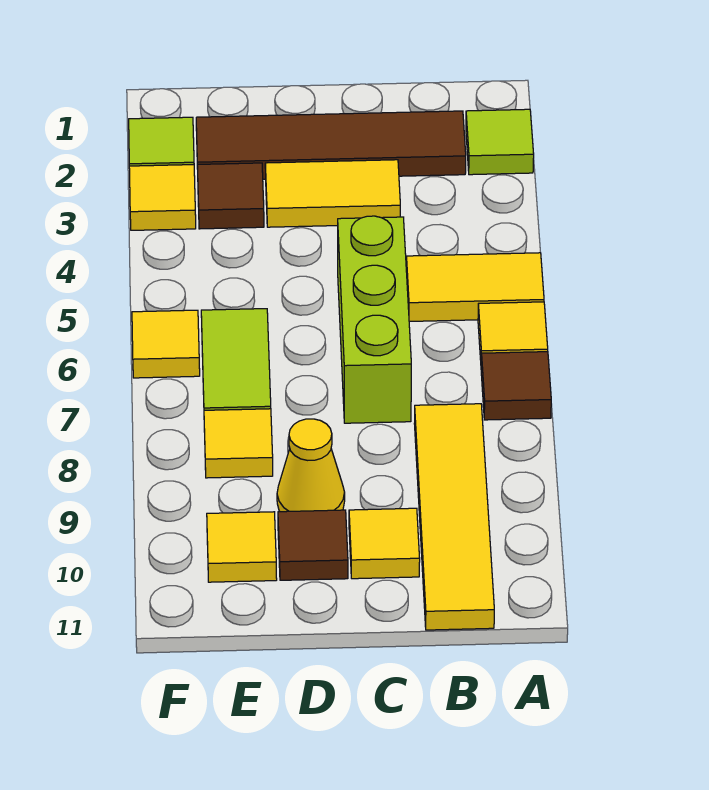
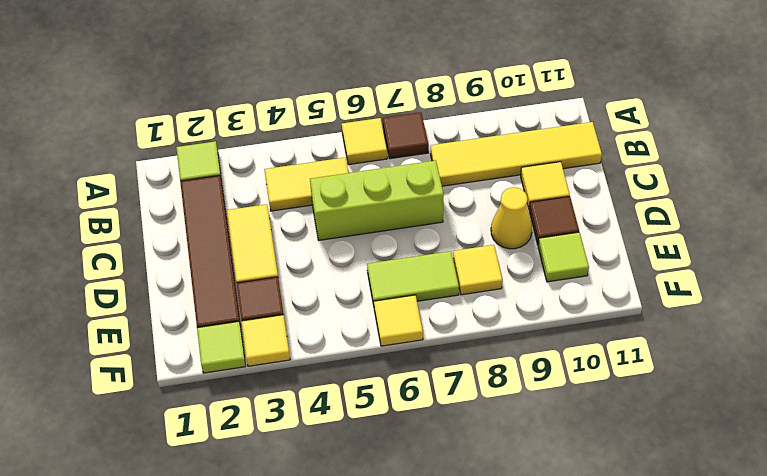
yellow 1x2 tile [406,253,544,321] -> yellow 1x2 tile turned to [264,158,348,211]
yellow 1x1 tile [207,512,277,582] -> lime 1x1 tile [538,232,589,282]

